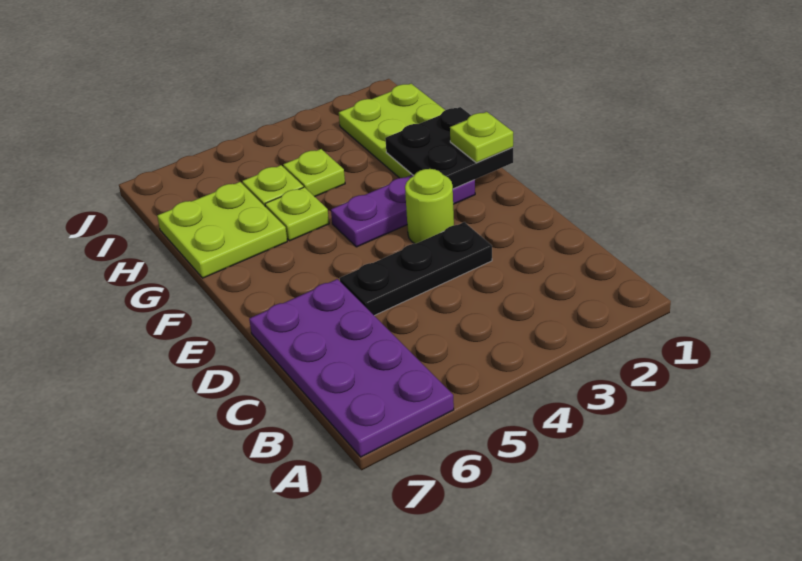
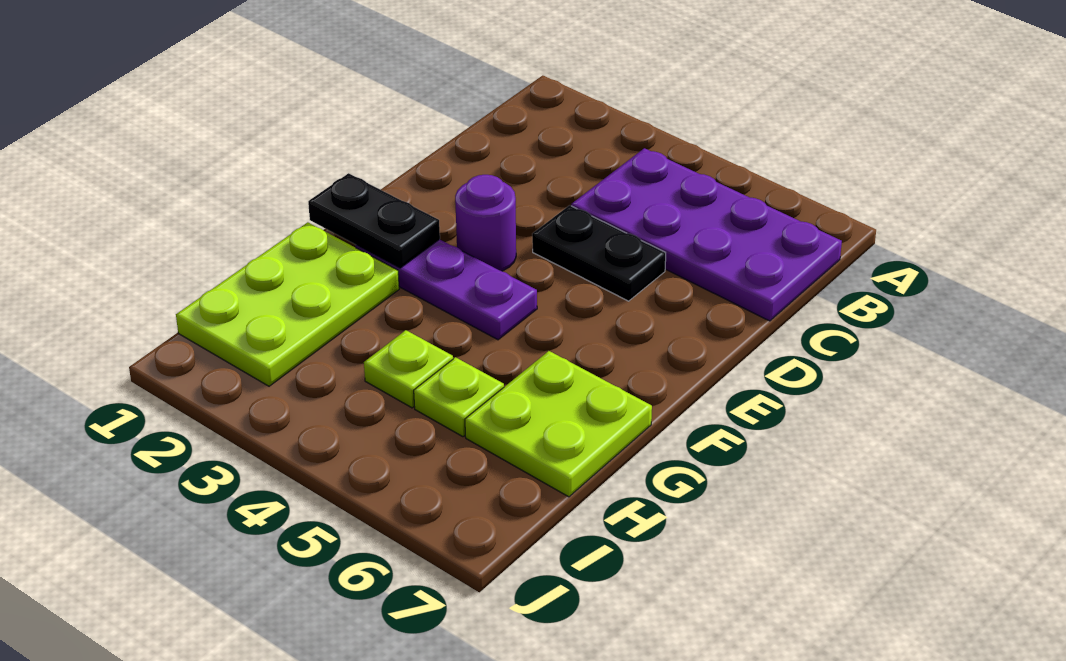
purple 2x4 plate [249,279,454,457] -> purple 2x4 plate turned to [571,148,842,321]
black 1x3 plate [340,222,492,316] -> black 1x2 plate [532,205,666,301]
lime 1x1 round brick [405,169,454,244] -> purple 1x1 round brick [455,175,516,271]
black 2x2 plate [385,107,513,189] -> black 1x2 plate [308,173,440,268]
lime 1x1 plate [450,112,513,163] -> none
lime 1x1 plate [265,187,329,241] -> none

